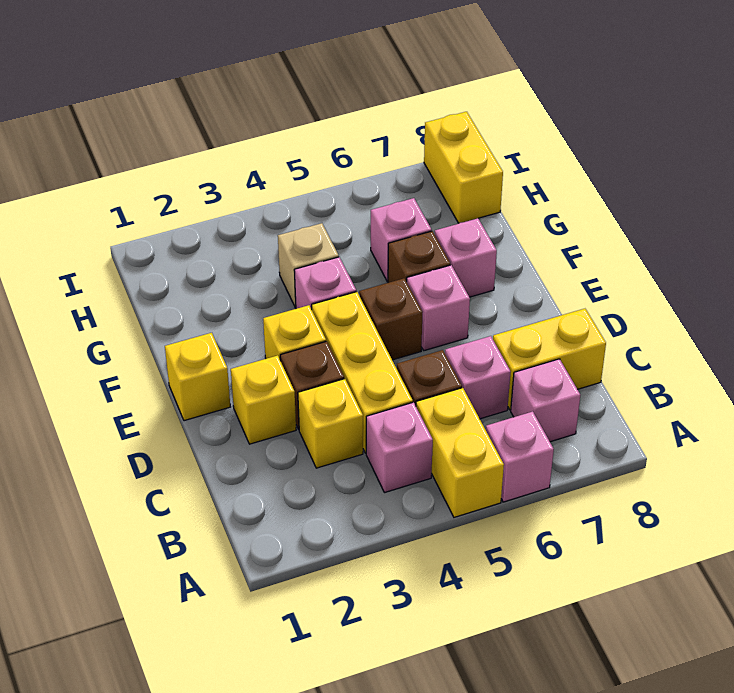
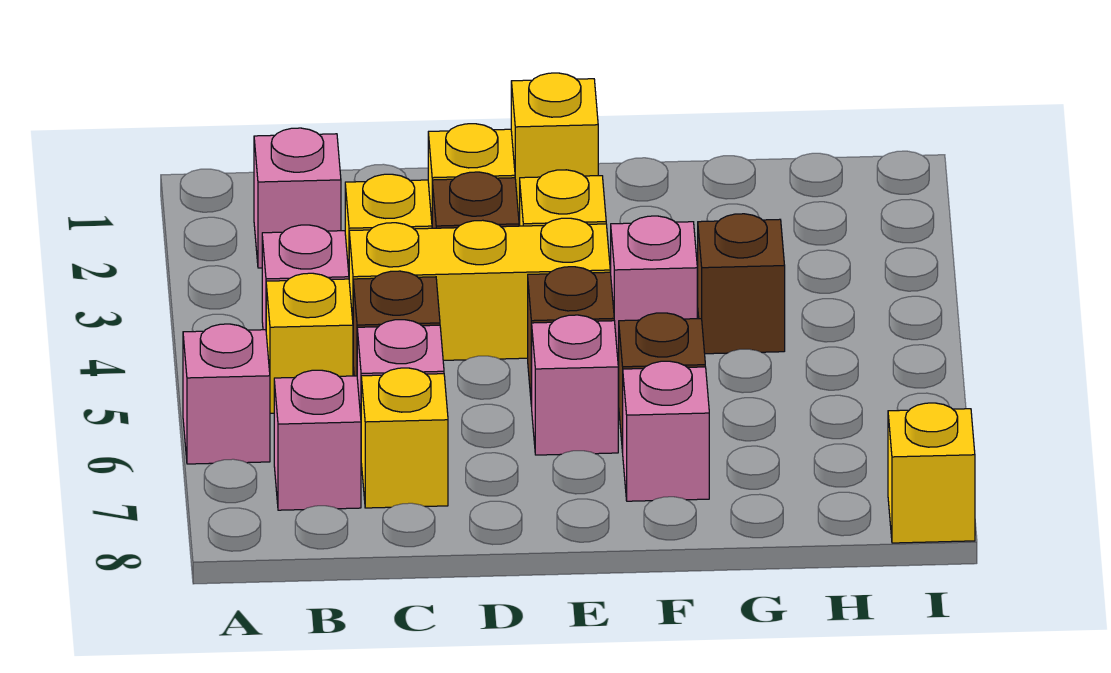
yellow 1x2 brick [416,388,504,517] -> yellow 1x1 brick [266,273,353,413]
yellow 1x2 brick [493,309,606,410] -> yellow 1x1 brick [361,368,448,508]
tan 1x1 brick [278,223,339,307] -> brown 1x1 brick [698,214,785,354]
pink 1x1 brick [371,198,432,281] -> pink 1x1 brick moved to [254,128,341,268]
yellow 1x2 brick [424,112,503,223] -> yellow 1x1 brick [888,403,975,543]

